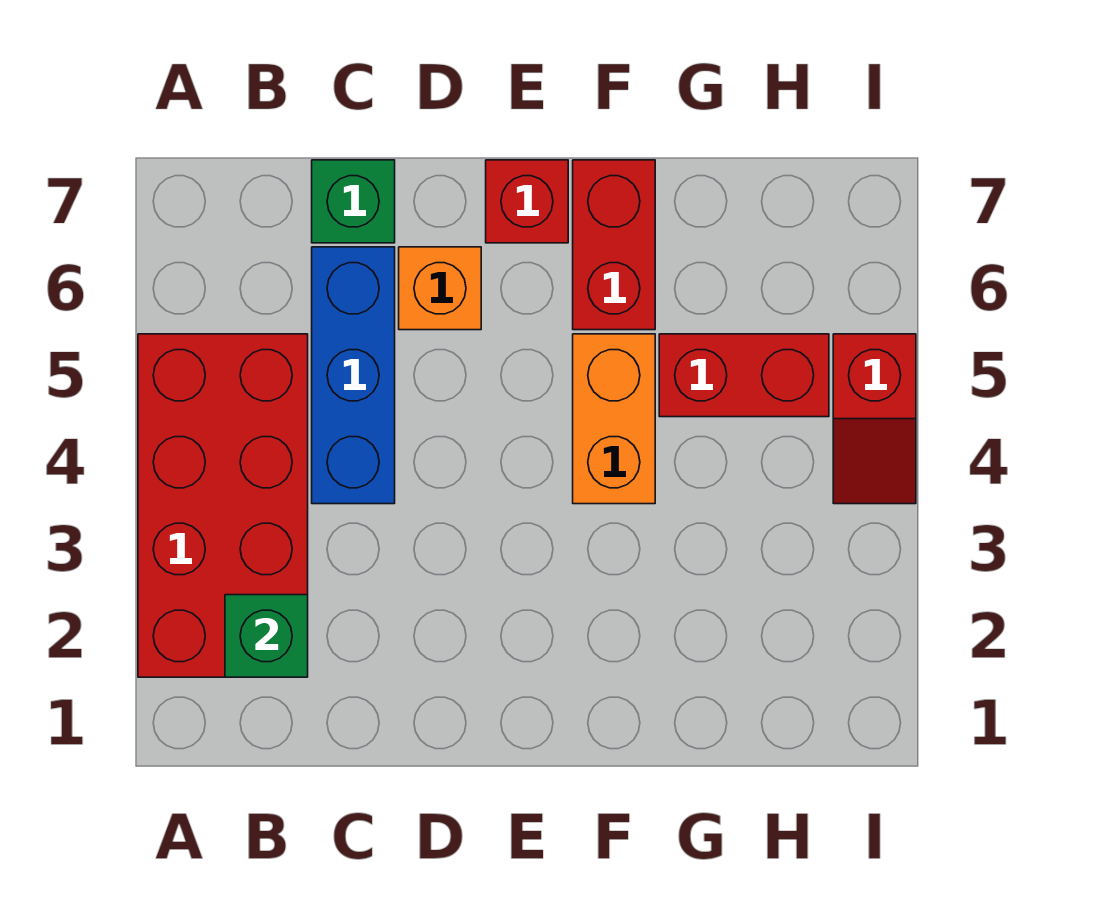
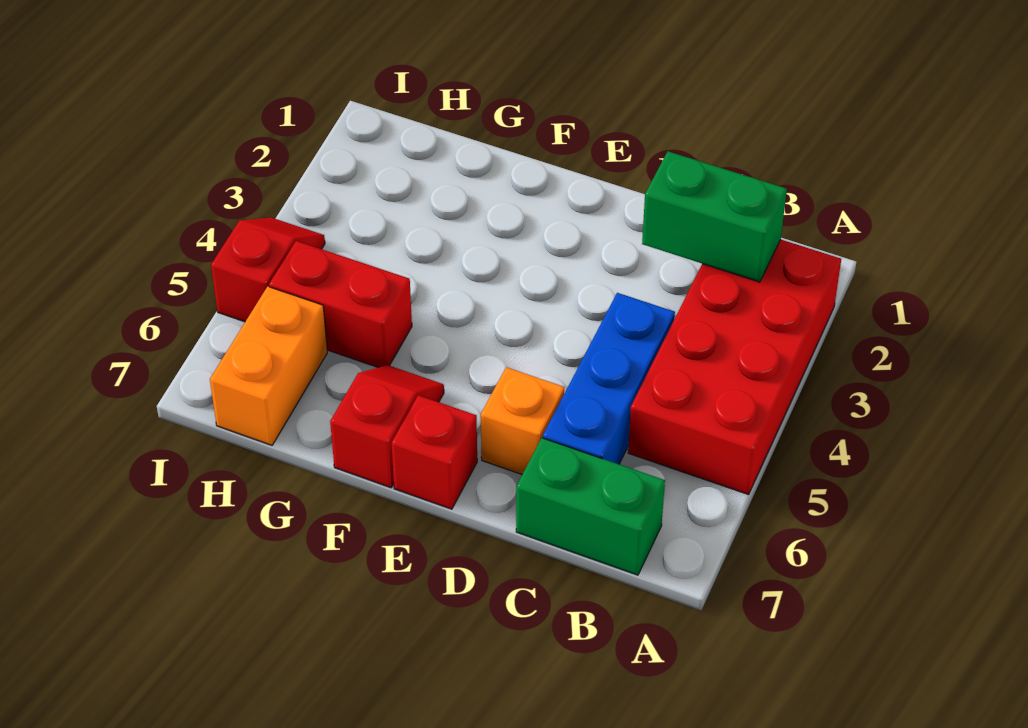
green 1x1 brick [225,595,308,677] -> green 1x2 brick [642,151,787,282]
green 1x1 brick [312,160,395,243] -> green 1x2 brick [516,438,665,575]
orange 1x2 brick [573,334,655,504] -> orange 1x2 brick moved to [210,287,327,445]
red 1x2 brick [573,160,655,330] -> red 1x2 slope [330,365,444,488]

